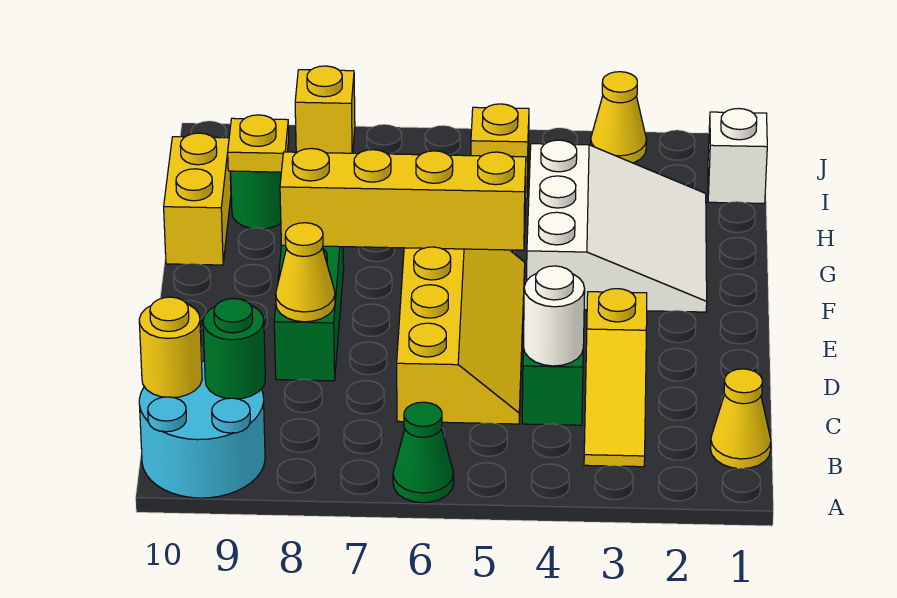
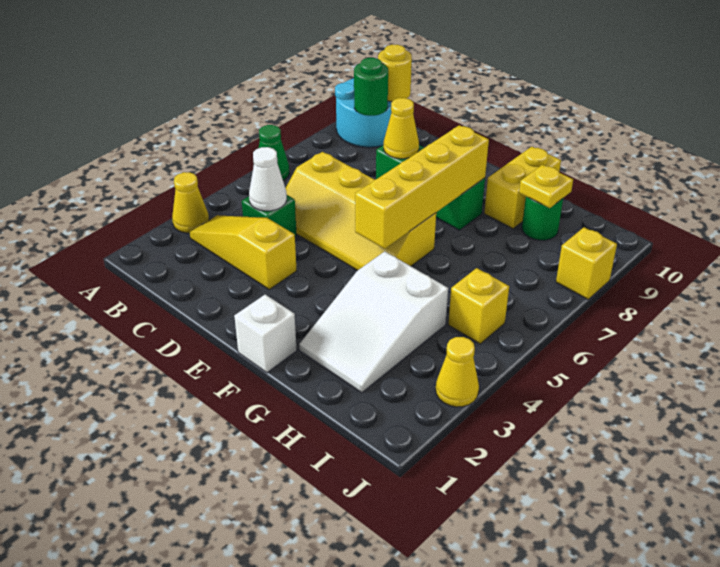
yellow 1x1 cone [710,369,771,468] -> yellow 1x1 cone moved to [172,172,209,233]
white 1x1 round brick [524,266,585,366] -> white 1x1 cone [249,147,287,211]
white 3x3 slope [527,140,707,312] -> white 2x3 slope [299,251,448,393]
yellow 1x2 brick [164,133,231,265] -> yellow 1x2 brick turned to [484,147,561,229]
white 1x1 brick [708,109,767,203] -> white 1x1 brick moved to [234,295,297,373]

